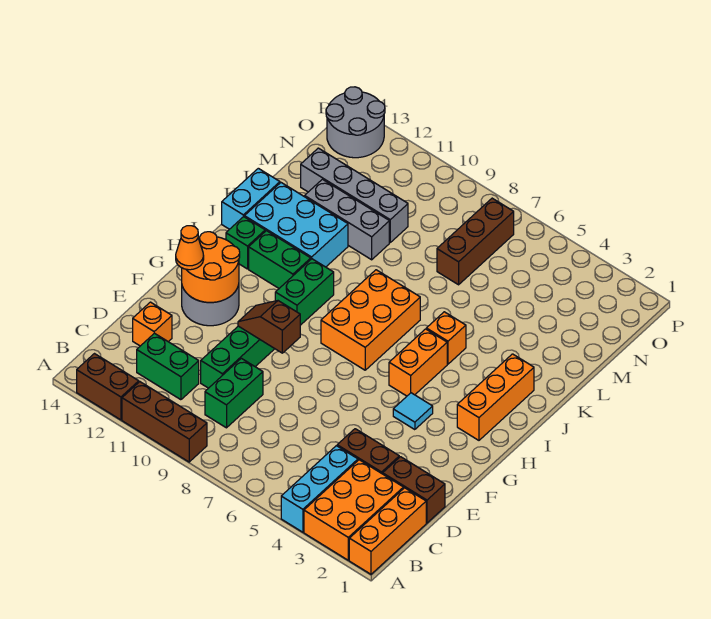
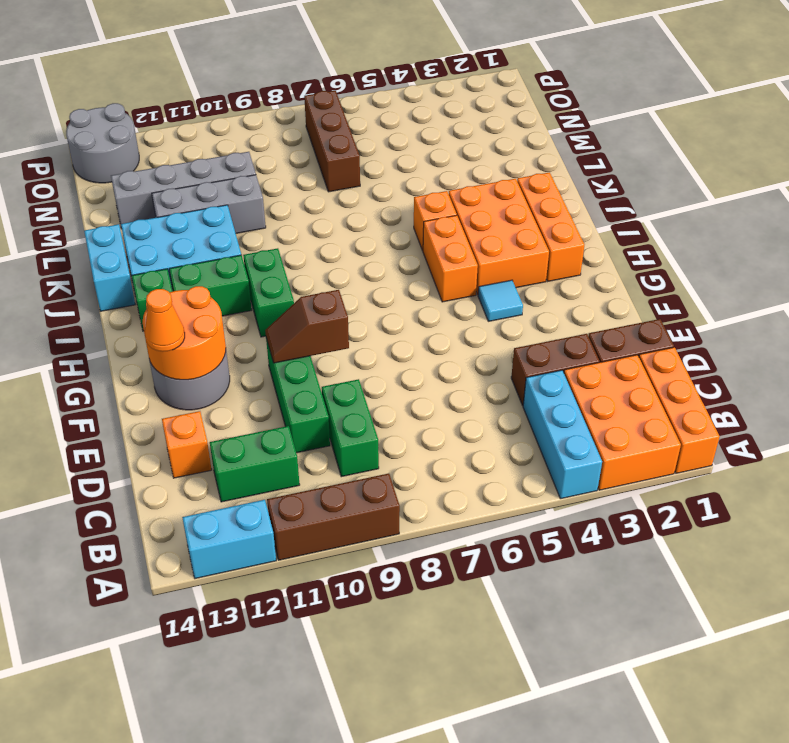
brown 1x2 brick [77,354,139,420] -> cyan 1x2 brick [182,500,276,579]
orange 2x3 brick [321,270,420,370] -> orange 2x3 brick moved to [449,179,549,295]

